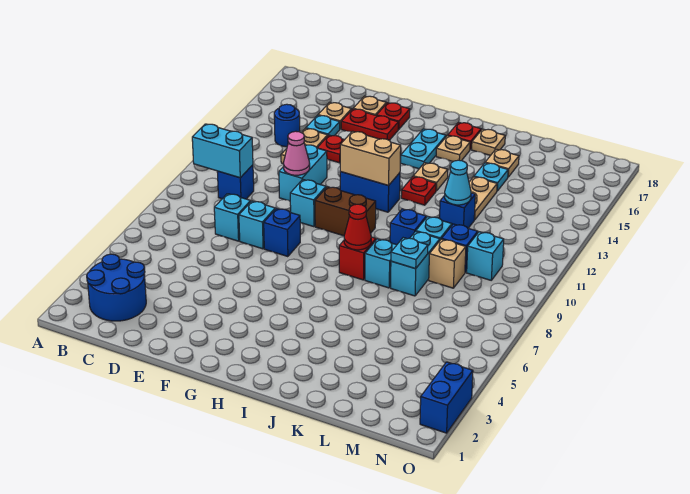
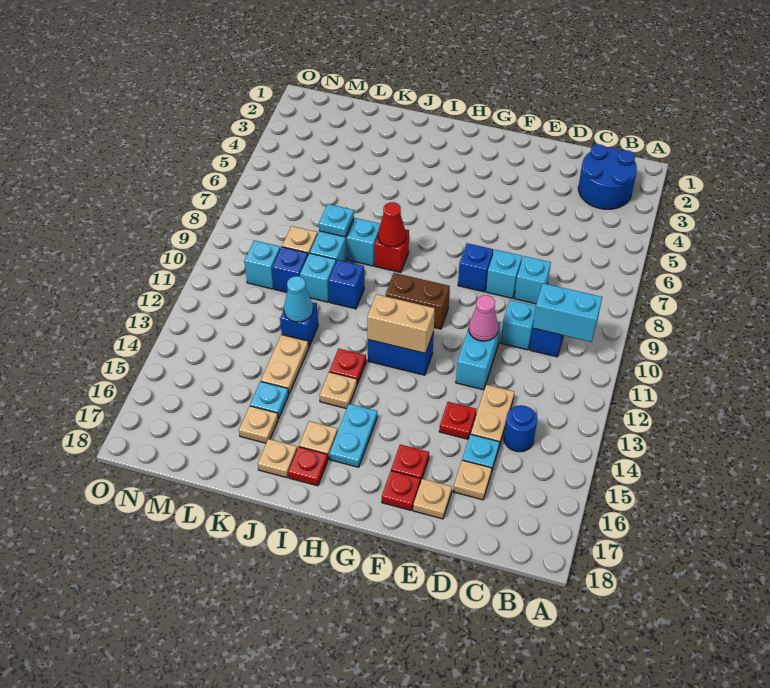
red 1x2 plate [341,109,398,140] -> red 1x1 plate [391,445,429,483]
cyan 1x1 brick [290,180,326,227] -> cyan 1x1 brick moved to [500,300,536,350]
blue 1x2 brick [420,362,473,433] -> none

